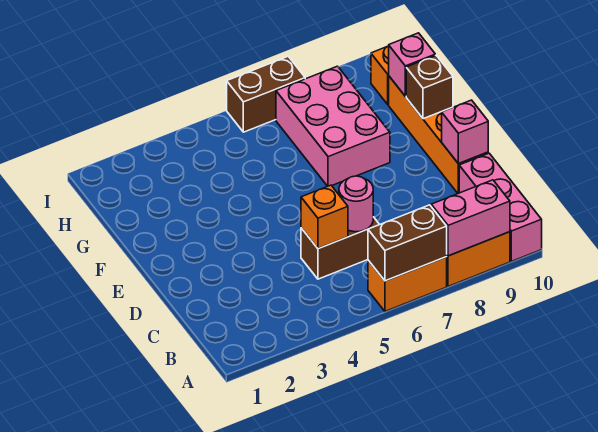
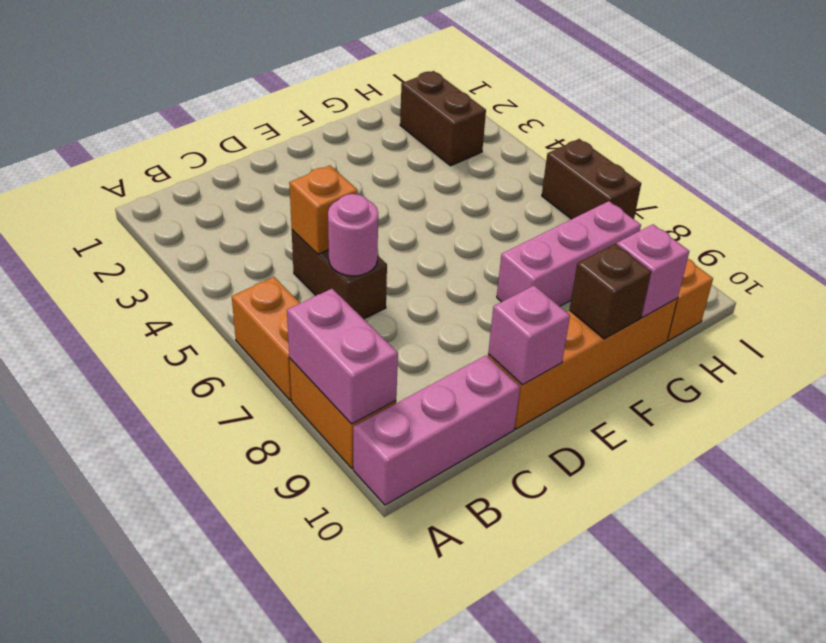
brown 1x2 brick [368,205,447,281] -> brown 1x2 brick moved to [400,71,486,166]
pink 2x3 brick [276,66,390,186] -> pink 1x3 brick [497,201,641,306]

